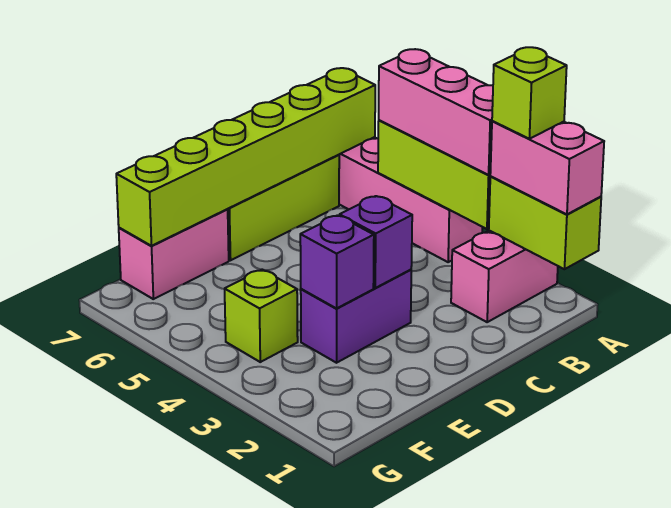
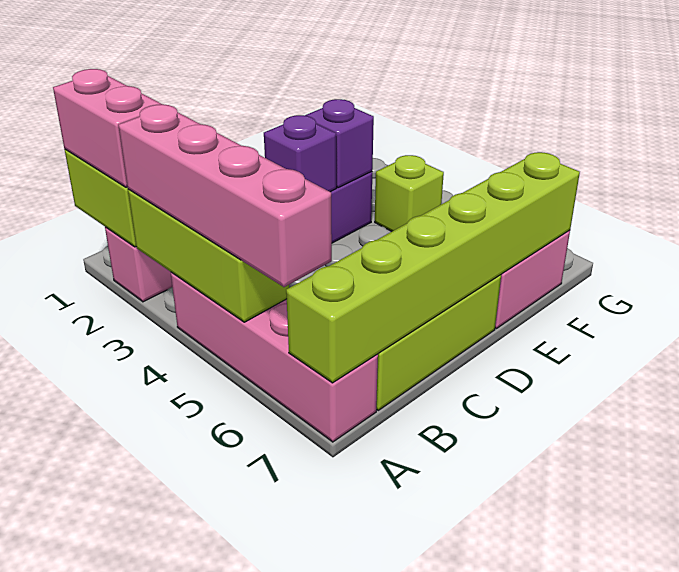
lime 1x1 brick [492,47,567,139] -> none
pink 1x3 brick [379,49,493,175] -> pink 1x4 brick [118,104,332,287]

